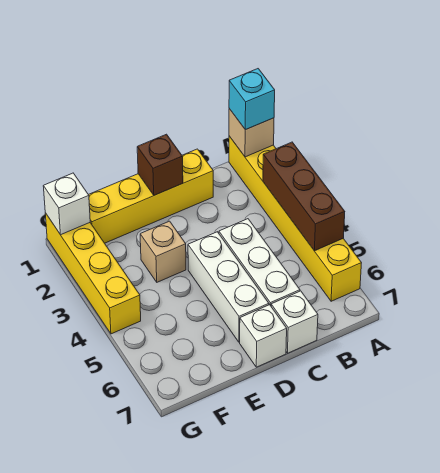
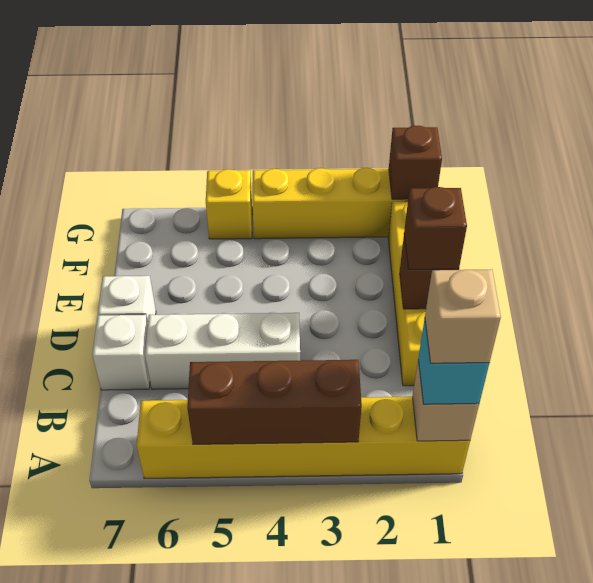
none -> brown 1x1 brick [404,187,467,269]
white 1x3 brick [188,232,269,342] -> none
tan 1x1 brick [140,221,186,282] -> tan 1x1 brick moved to [425,269,501,363]
white 1x1 brick [43,173,90,235] -> brown 1x1 brick [389,126,442,199]
none -> yellow 1x1 brick [206,169,252,239]

